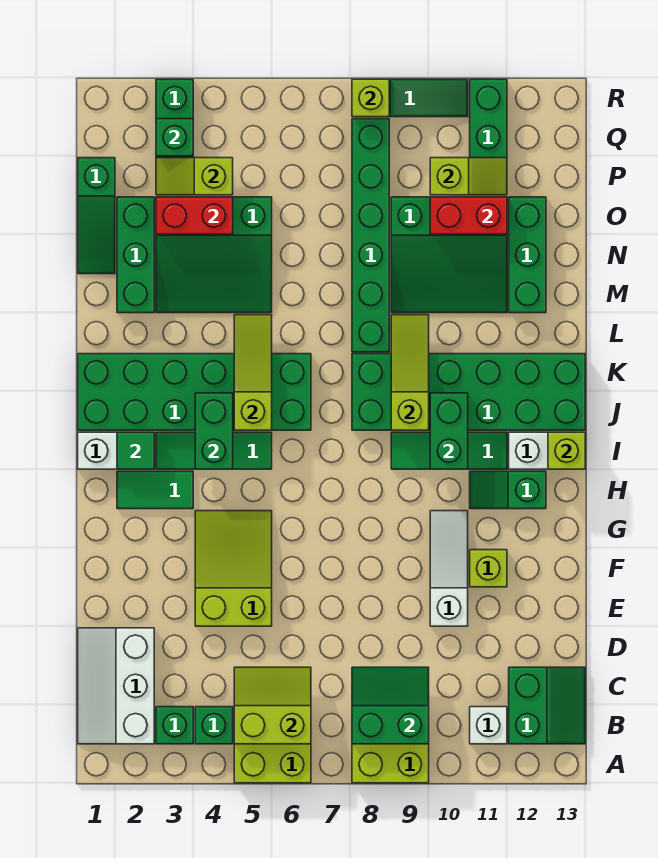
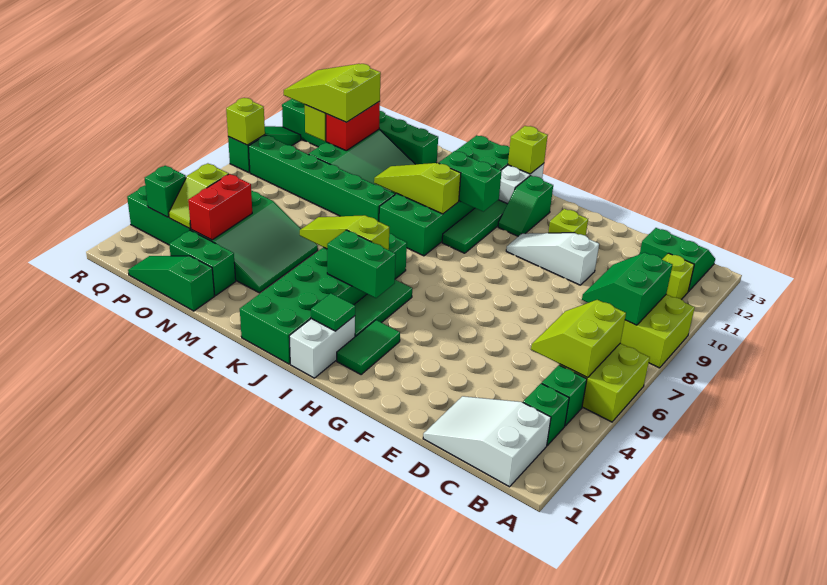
white 2x3 slope [78,628,154,744] -> white 2x3 slope turned to [423,396,551,487]
white 1x1 brick [470,707,507,744] -> lime 1x1 brick [662,253,694,300]
lime 2x3 slope [195,511,272,626] -> lime 2x3 slope moved to [284,64,381,122]
green 1x3 brick [117,197,154,313] -> green 1x2 brick [169,230,236,296]
green 1x3 slope [78,158,115,274] -> green 1x3 slope turned to [128,256,215,311]

